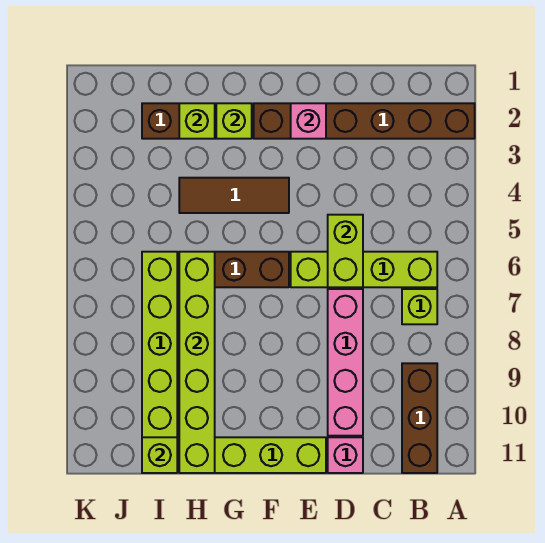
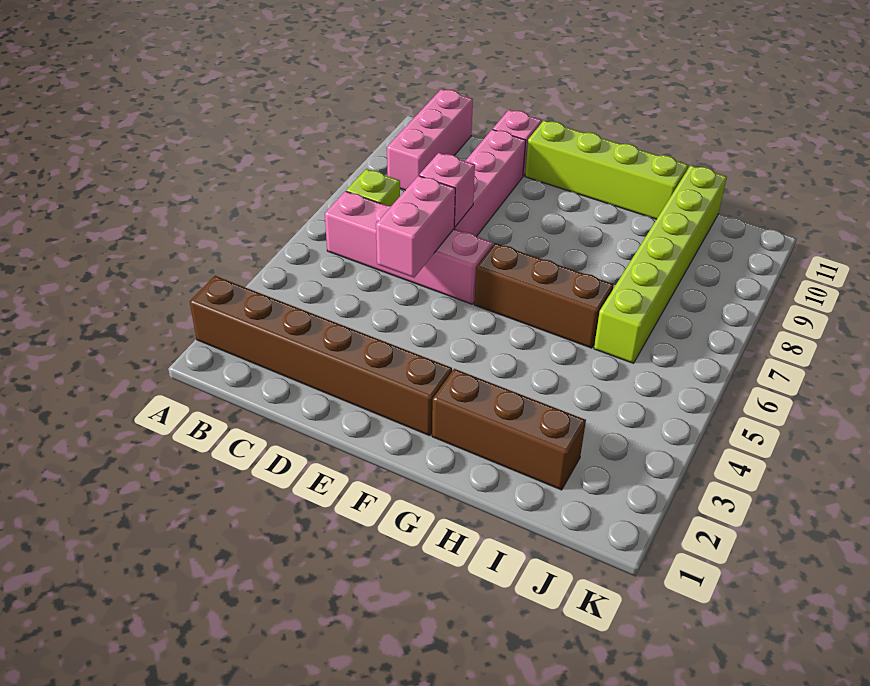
lime 1x4 brick [291,252,437,287] -> pink 1x4 brick [325,191,493,304]
brown 1x3 brick [402,363,437,473] -> pink 1x3 brick [387,89,473,190]
lime 1x2 brick [328,215,363,287] -> pink 1x2 brick [376,176,455,278]
pink 1x1 brick [291,103,326,139] -> pink 1x1 brick moved to [419,153,475,227]
brown 1x3 tile [179,178,289,213] -> none
lime 1x1 brick [216,103,252,139] -> none
lime 1x1 brick [179,103,215,139] -> none
lime 1x6 brick [179,252,215,473] -> none
lime 1x1 brick [142,437,177,473] -> none

